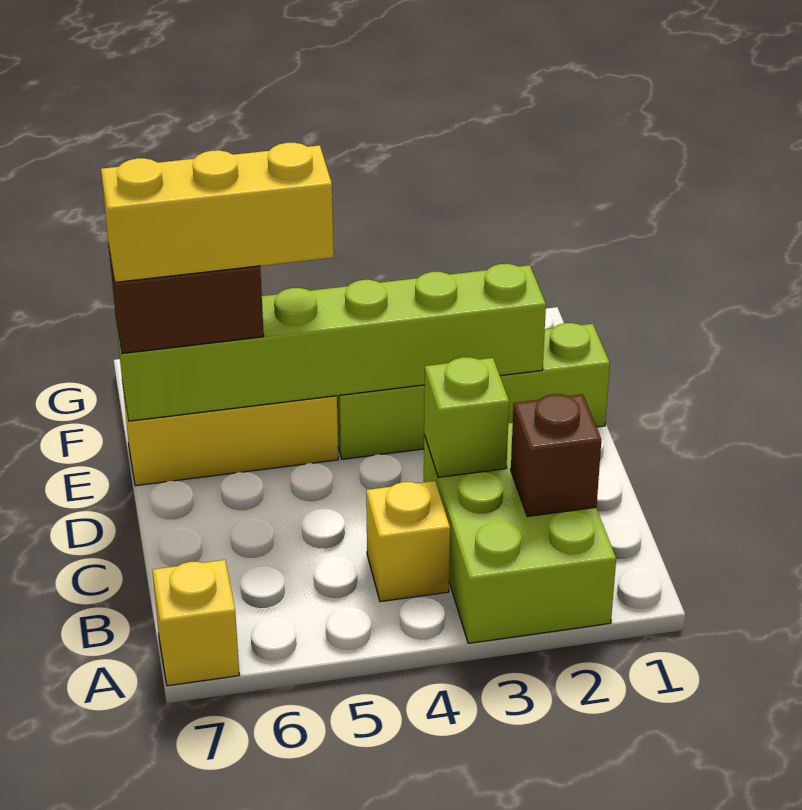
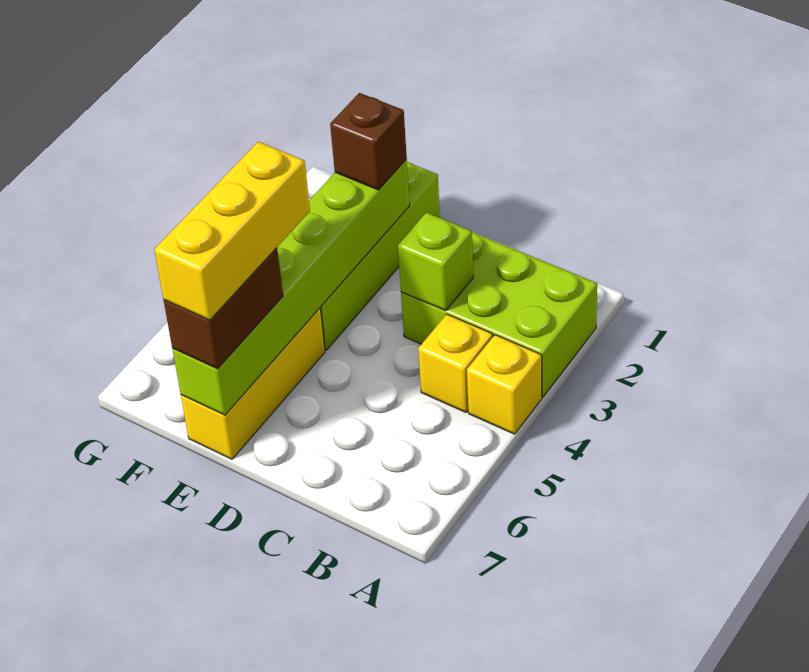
yellow 1x1 brick [152,560,239,686] -> yellow 1x1 brick moved to [467,335,542,434]
brown 1x1 brick [511,394,601,517] -> brown 1x1 brick moved to [330,93,407,190]

